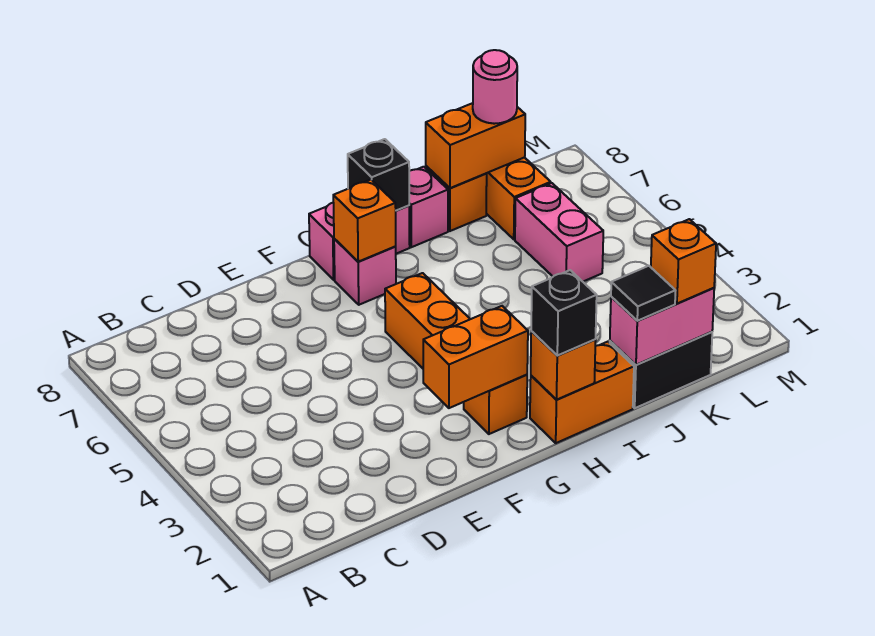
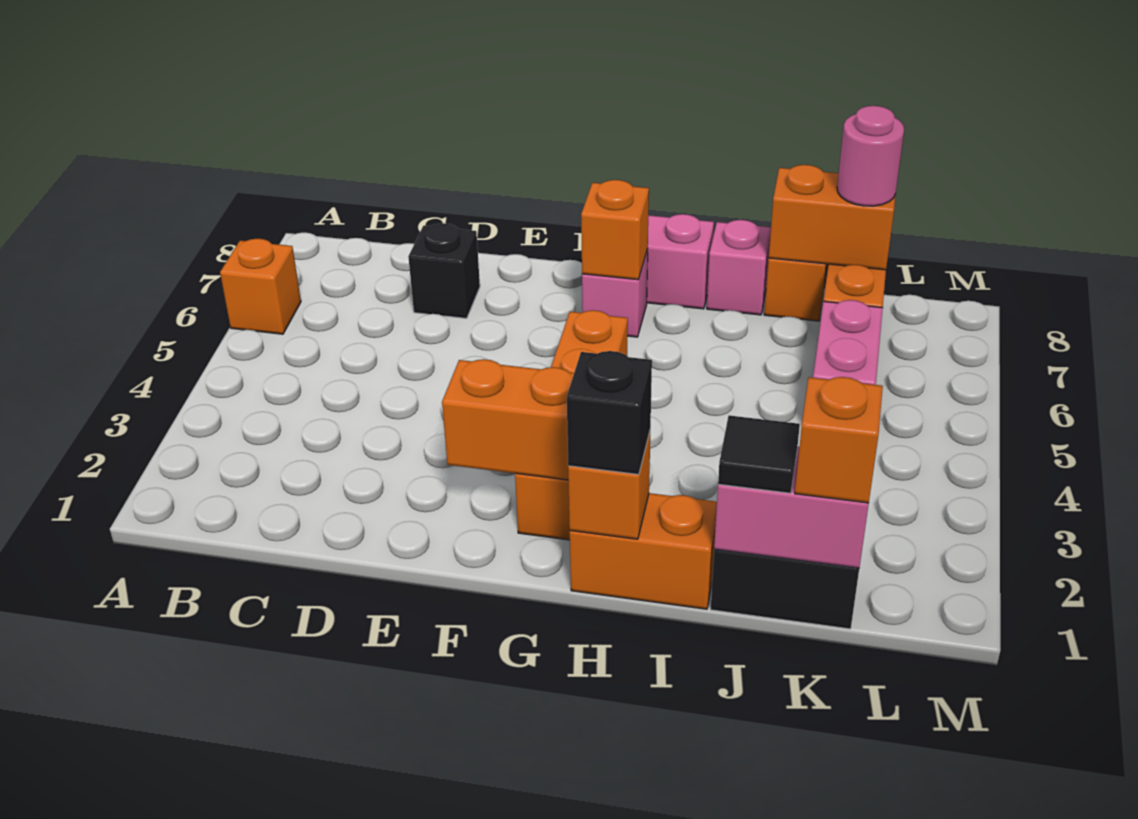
none -> orange 1x1 brick [220,239,301,334]
black 1x1 brick [348,139,409,210] -> black 1x1 brick moved to [408,223,480,318]

